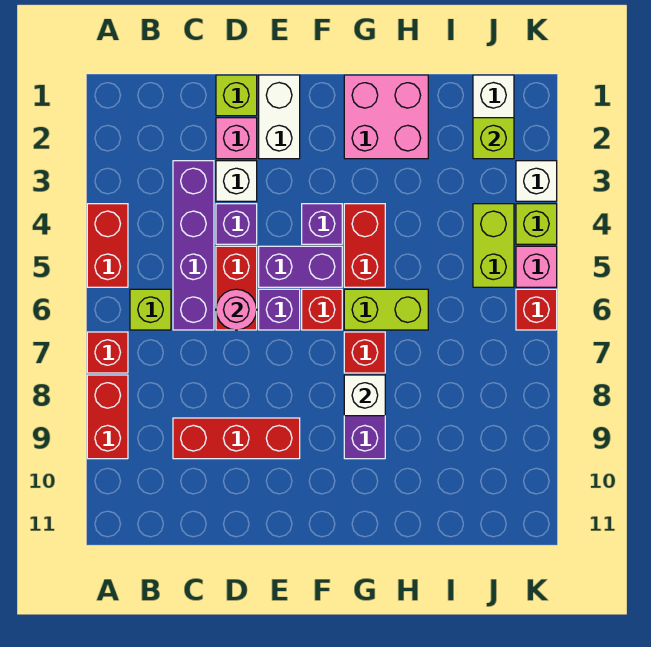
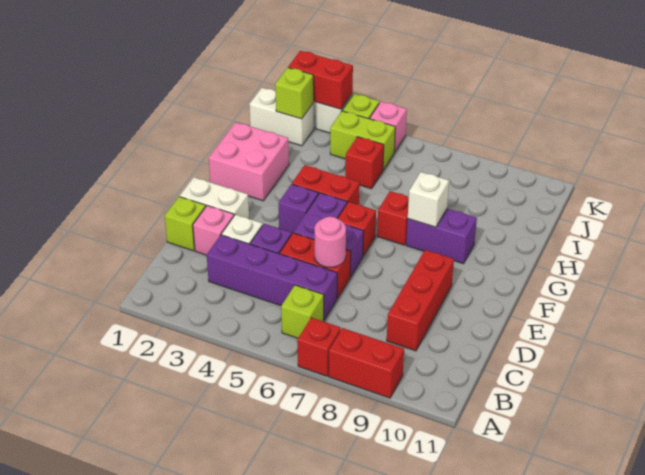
red 1x2 brick [87,204,128,287] -> red 1x2 brick moved to [288,51,353,109]
lime 1x2 brick [344,289,428,330] -> none
red 1x1 brick [516,289,557,330] -> red 1x1 brick moved to [345,137,384,189]

